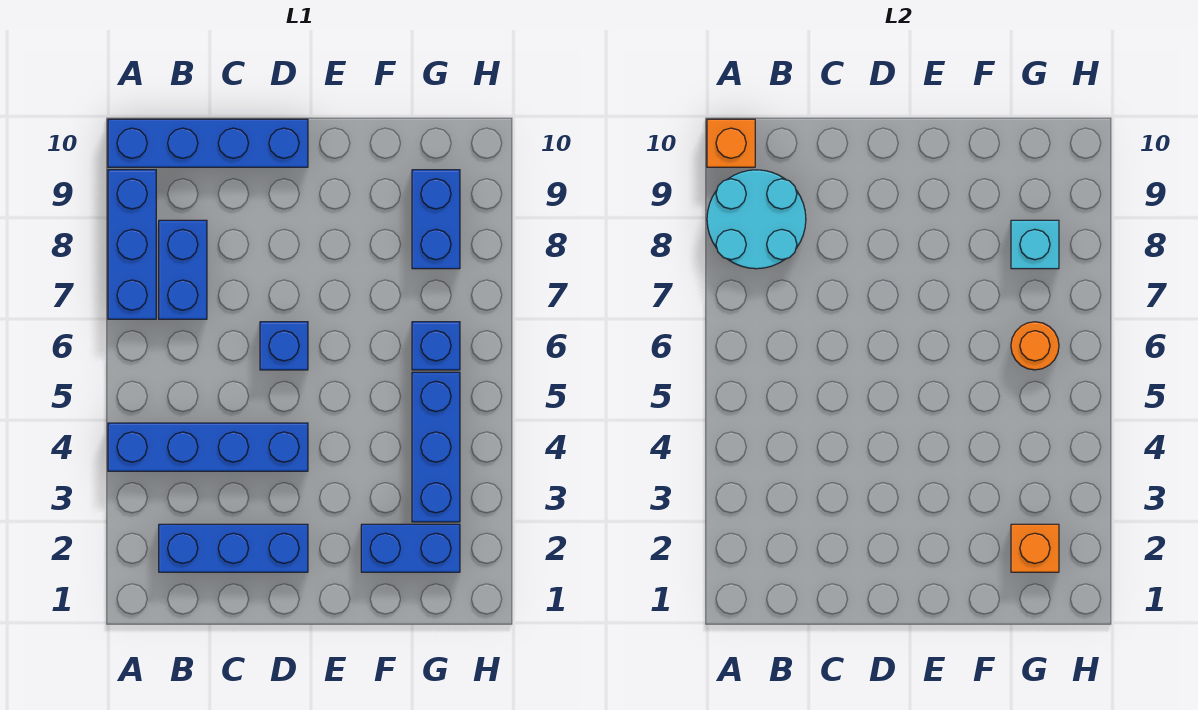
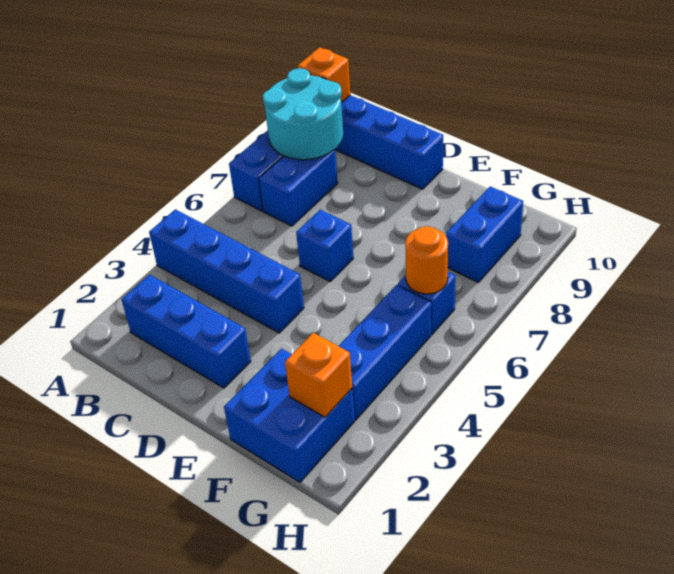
blue 1x2 brick [361,524,460,572] -> blue 2x2 brick [224,349,355,482]
cyan 1x1 brick [1011,220,1059,269] -> none

